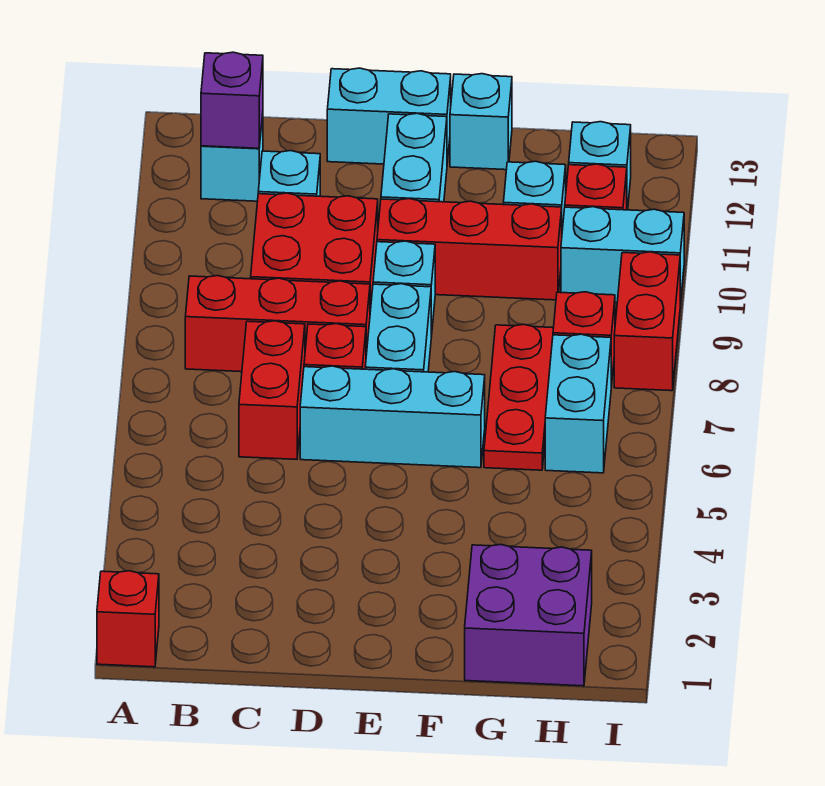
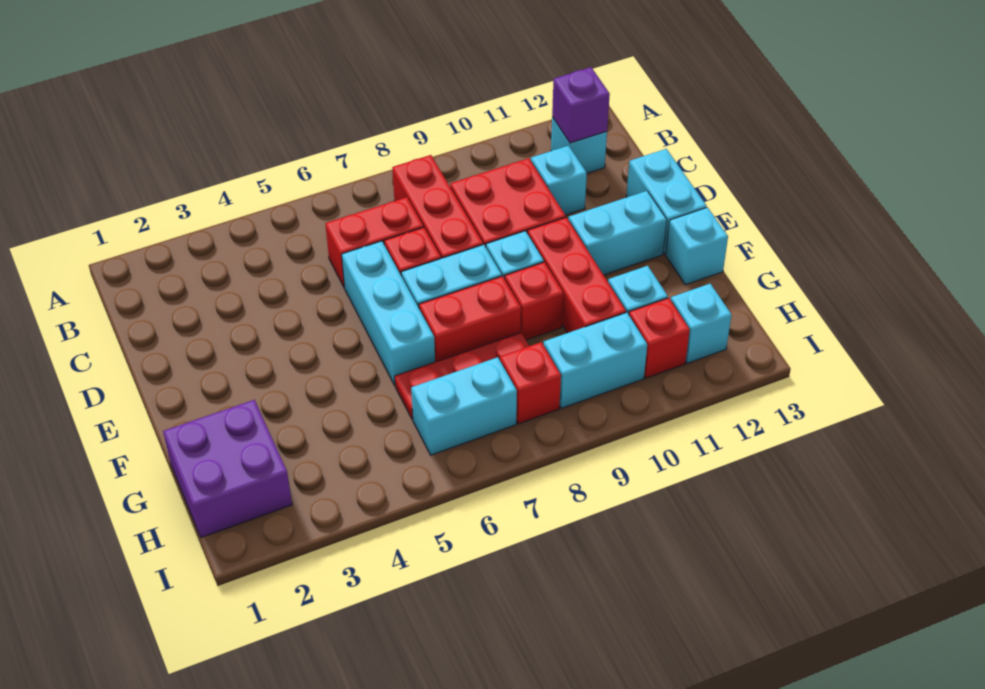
red 1x1 brick [97,571,159,667] -> red 1x1 brick moved to [505,262,563,340]
cyan 1x2 brick [561,207,684,305] -> cyan 1x2 brick turned to [544,313,647,408]
red 1x2 brick [614,252,680,391] -> red 1x2 brick moved to [419,276,521,362]

